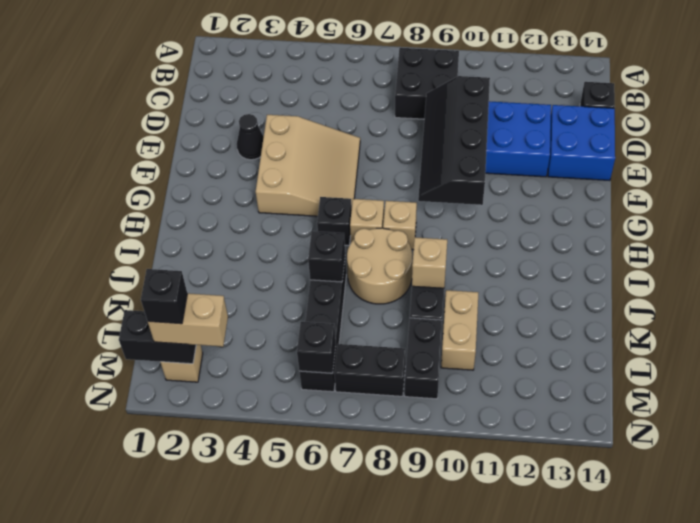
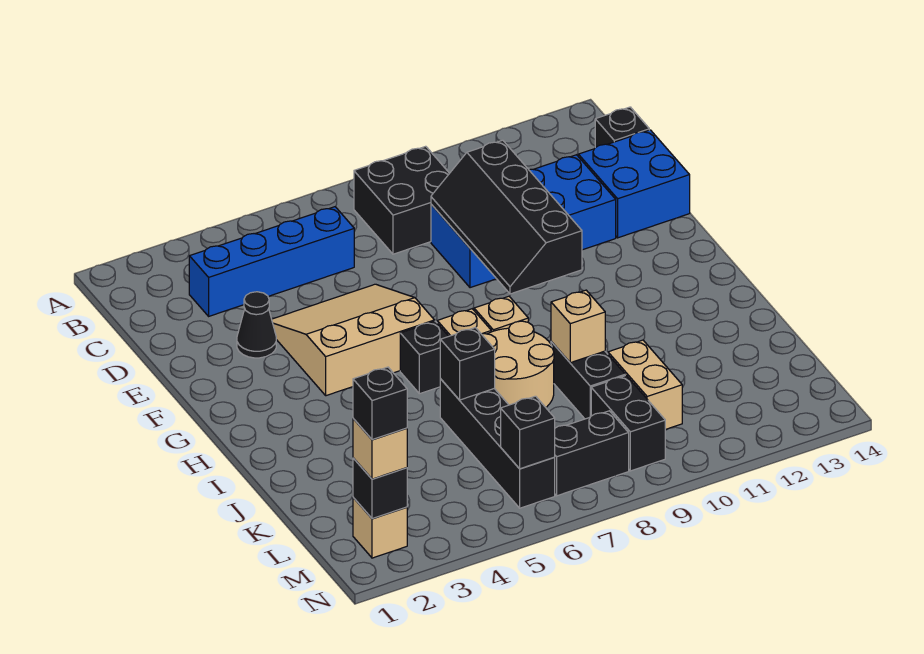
none -> blue 1x4 brick [189,207,354,316]
tan 3x3 slope [256,115,360,216] -> tan 3x3 slope turned to [272,284,435,396]
black 1x2 brick [119,310,196,364] -> black 1x1 brick [353,458,407,519]
tan 1x2 brick [148,293,228,347] -> tan 1x1 brick [353,419,407,479]

